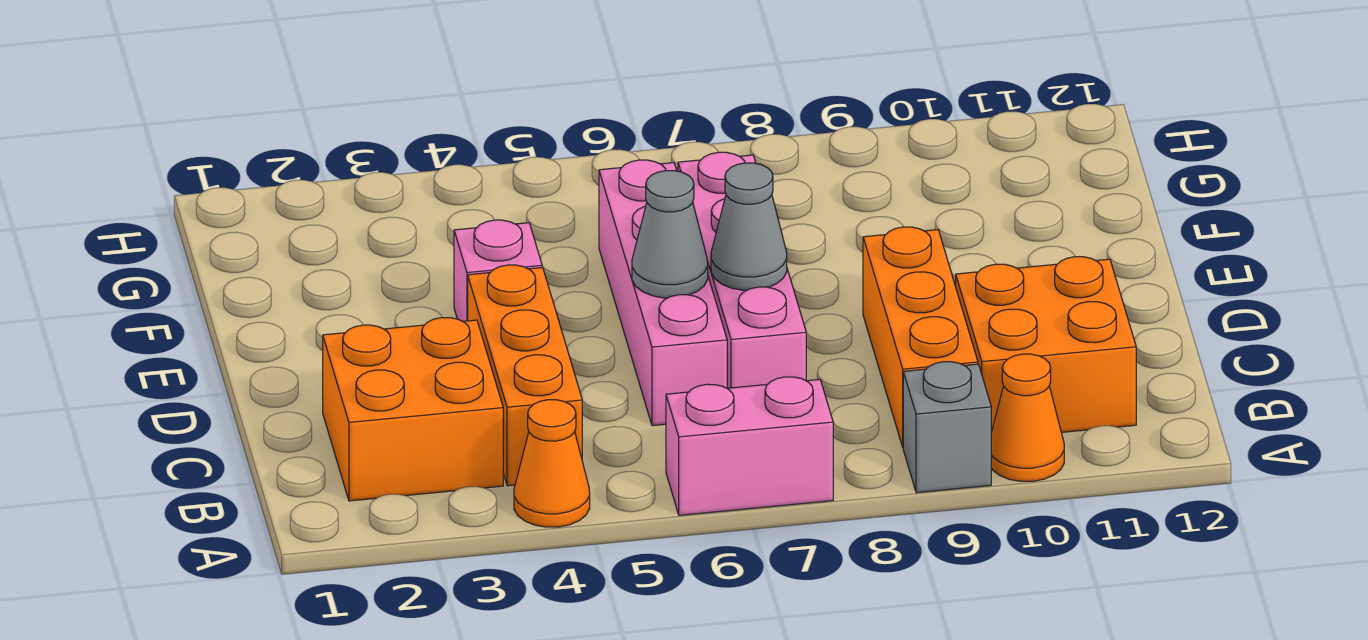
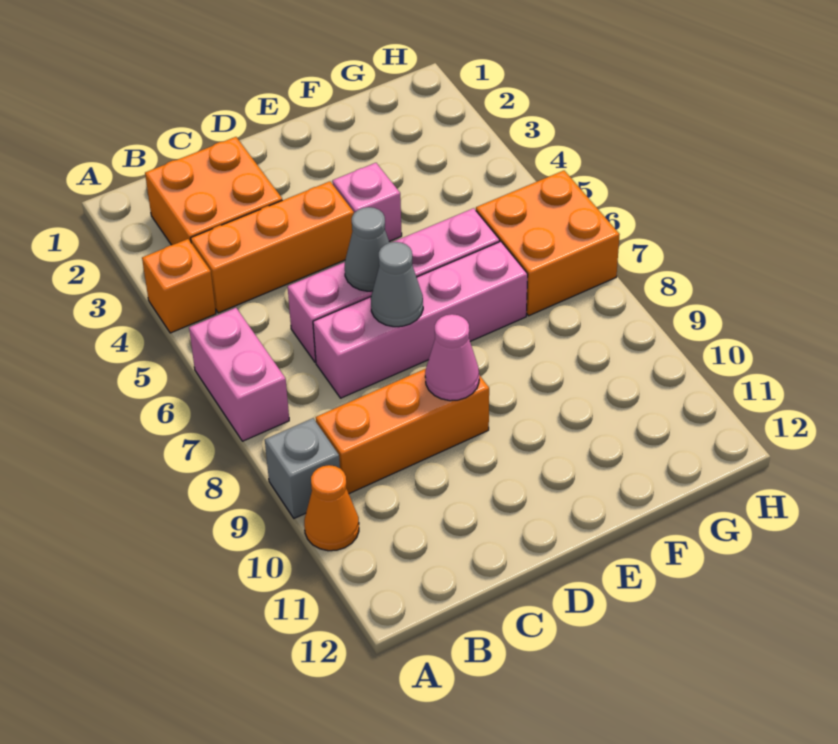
orange 1x1 cone [514,400,590,527] -> orange 1x1 brick [142,239,216,333]
orange 2x2 brick [956,257,1136,432] -> orange 2x2 brick moved to [476,171,620,316]
none -> pink 1x1 cone [425,314,479,401]

